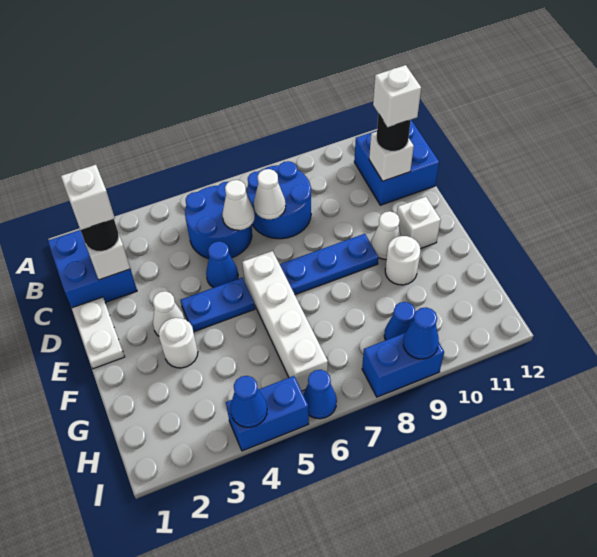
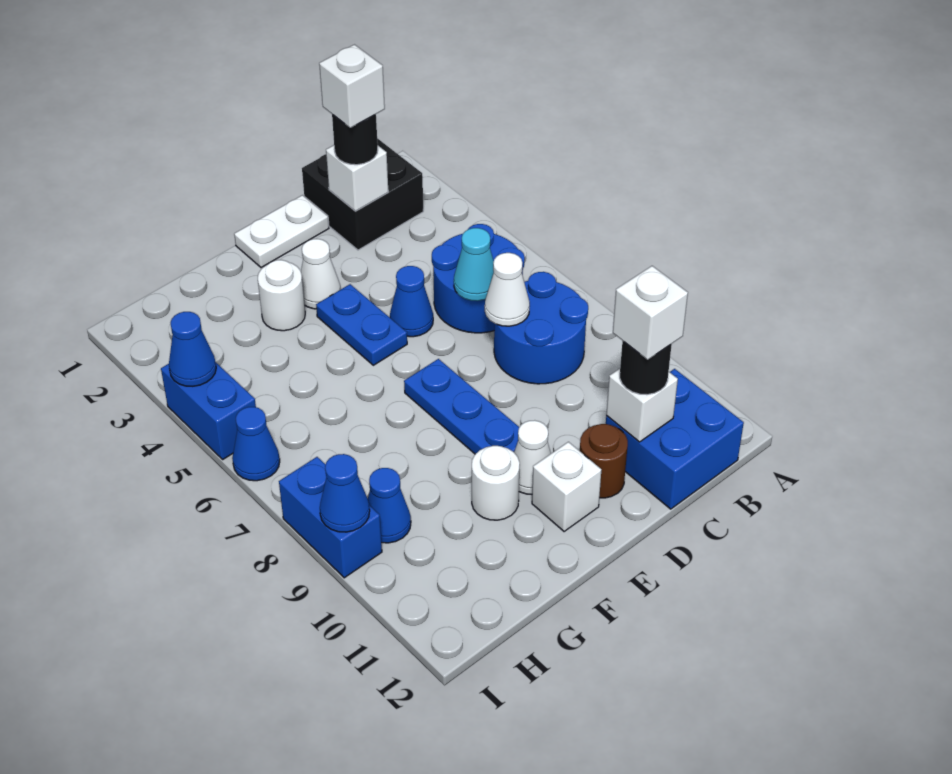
blue 2x2 brick [48,230,137,308] -> black 2x2 brick [302,138,423,250]
white 1x1 cone [222,180,255,230] -> cyan 1x1 cone [454,228,494,301]
none -> brown 1x1 round brick [580,424,628,498]
white 1x4 brick [242,251,328,391] -> none

